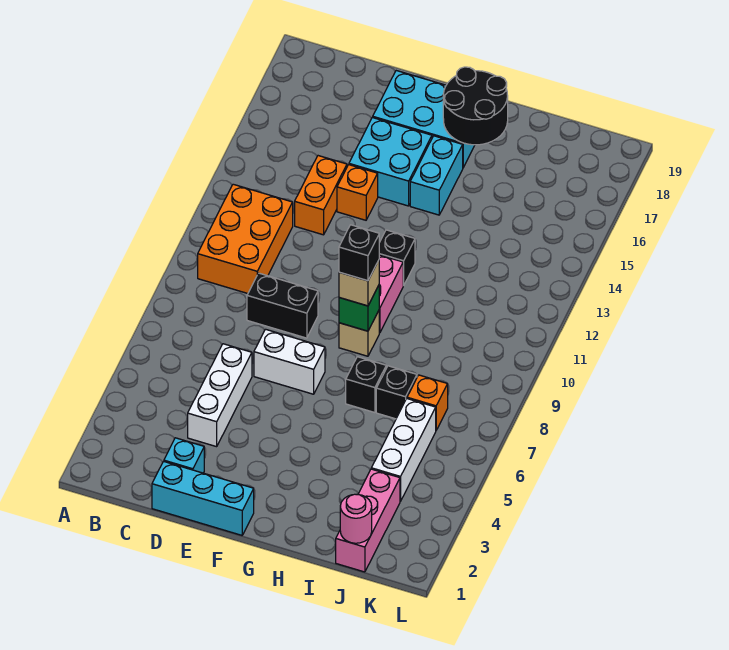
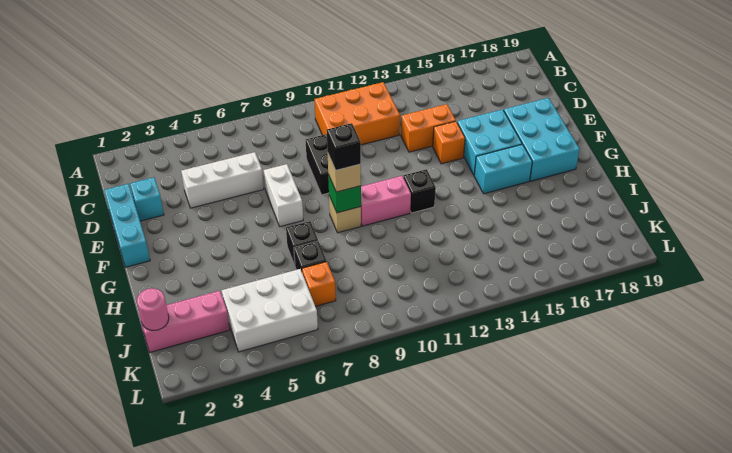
black 2x2 round brick [443,67,508,145] -> none
white 1x3 brick [371,399,436,501] -> white 2x3 brick [221,269,318,352]

